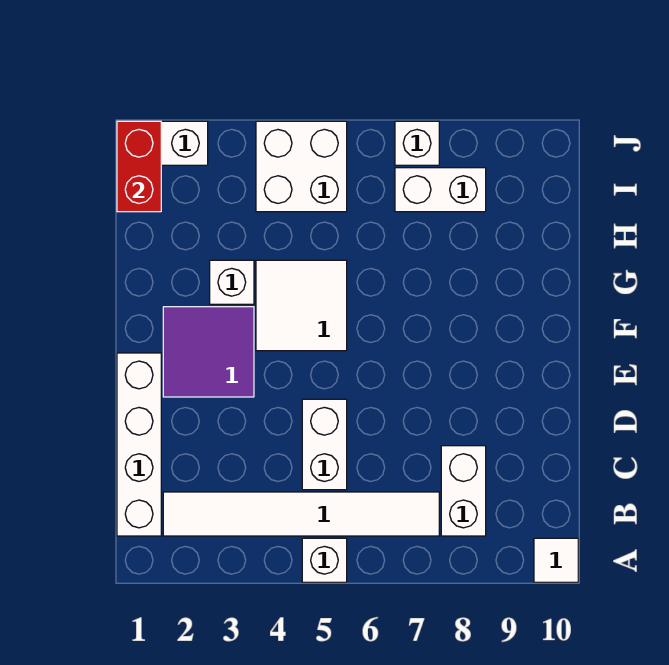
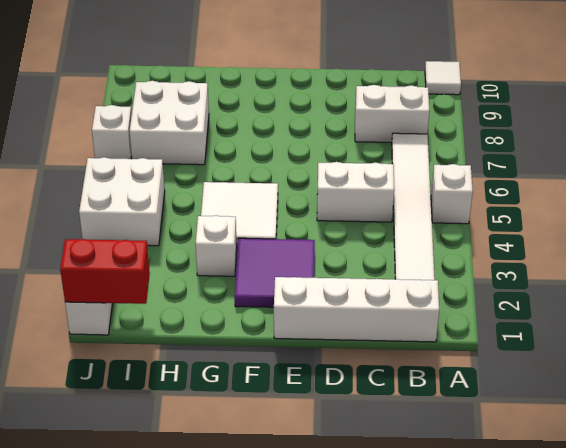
white 1x2 brick [395,168,486,212] -> white 2x2 brick [130,81,209,165]

